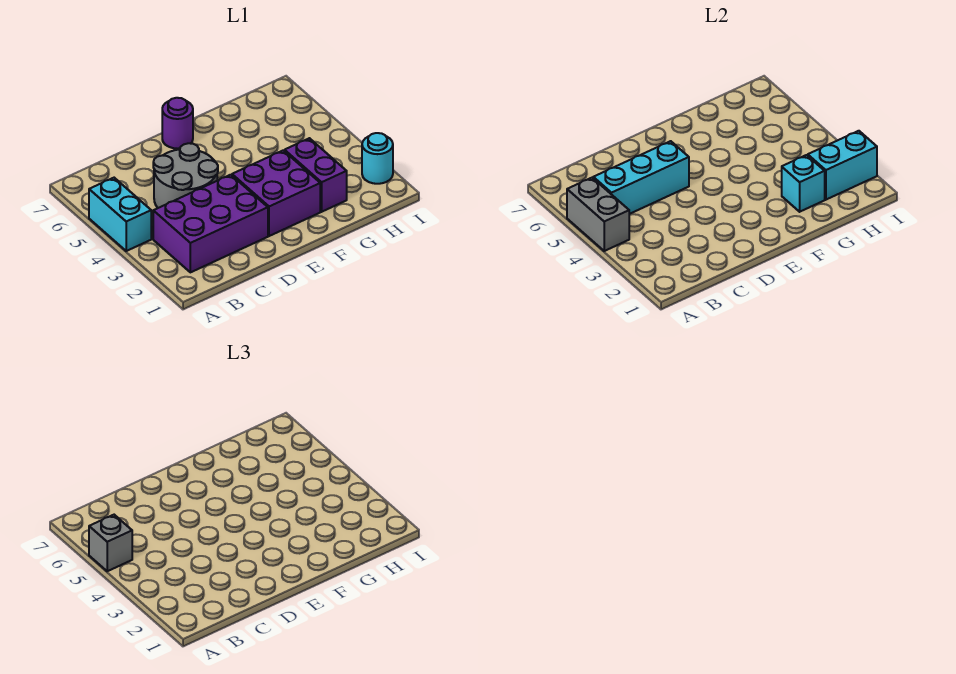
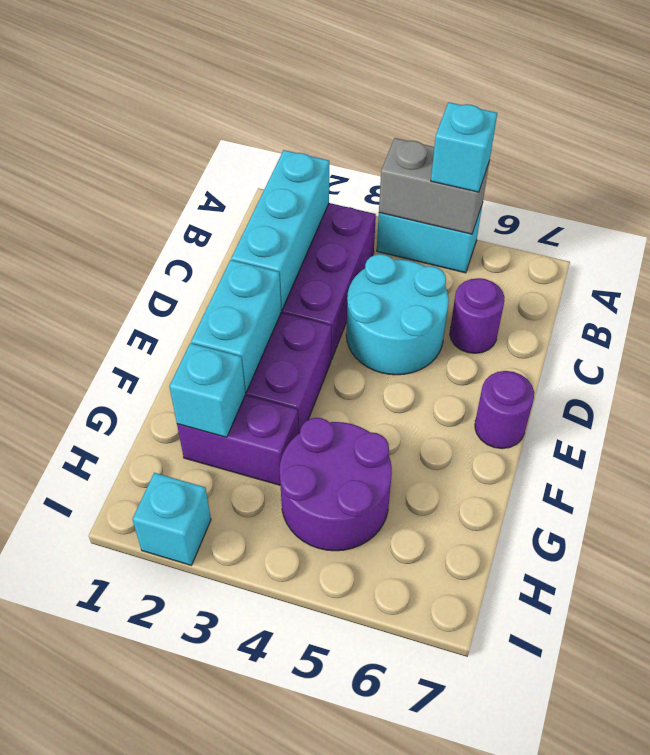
grey 1x1 brick [89,515,132,571] -> cyan 1x1 brick [431,102,497,192]
cyan 1x3 brick [593,141,689,214] -> cyan 1x3 brick moved to [231,150,329,310]
grey 2x2 round brick [153,143,218,208] -> cyan 2x2 round brick [346,254,449,375]
none -> purple 1x1 round brick [450,278,505,353]
none -> purple 2x2 round brick [279,418,392,551]
cyan 1x2 brick [808,131,877,200] -> cyan 1x2 brick moved to [191,260,281,393]
cyan 1x1 round brick [362,133,393,184] -> cyan 1x1 brick [132,473,211,565]

